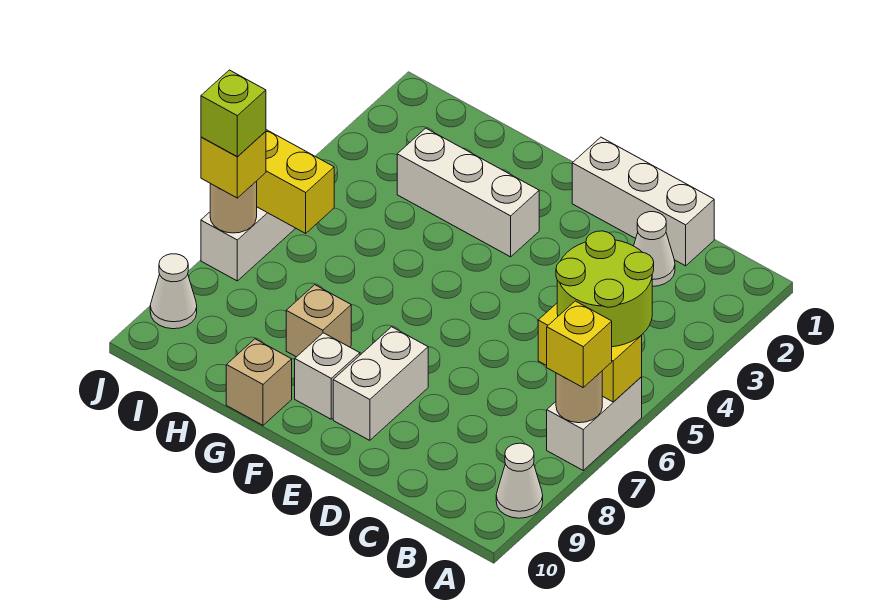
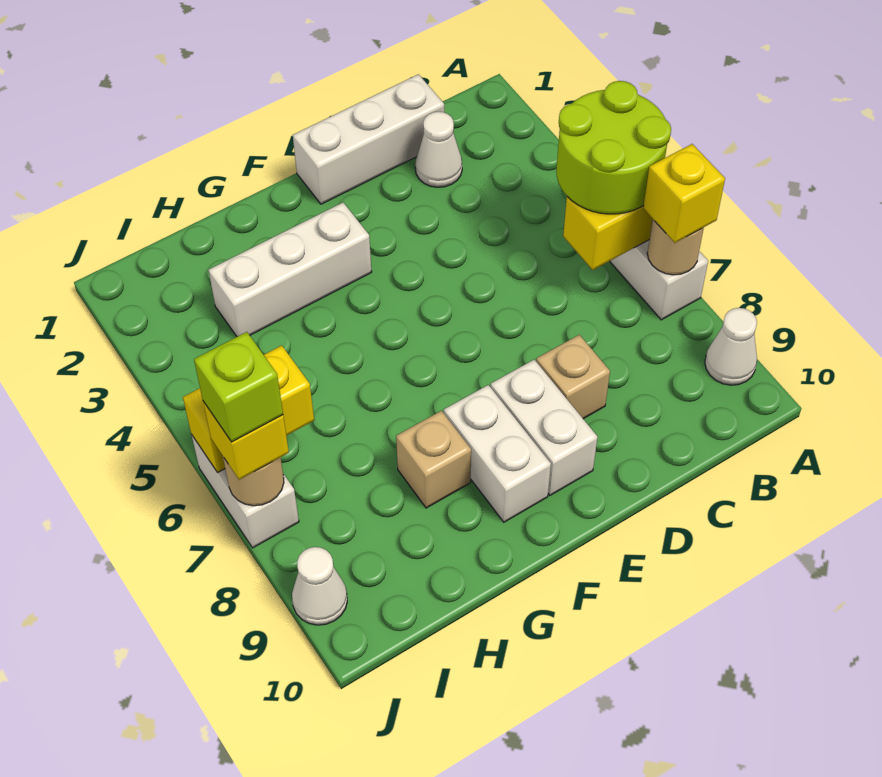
white 1x1 brick [295,333,360,419] -> white 1x2 brick [444,385,551,522]
tan 1x1 brick [226,339,292,425] -> tan 1x1 brick moved to [536,335,610,419]

